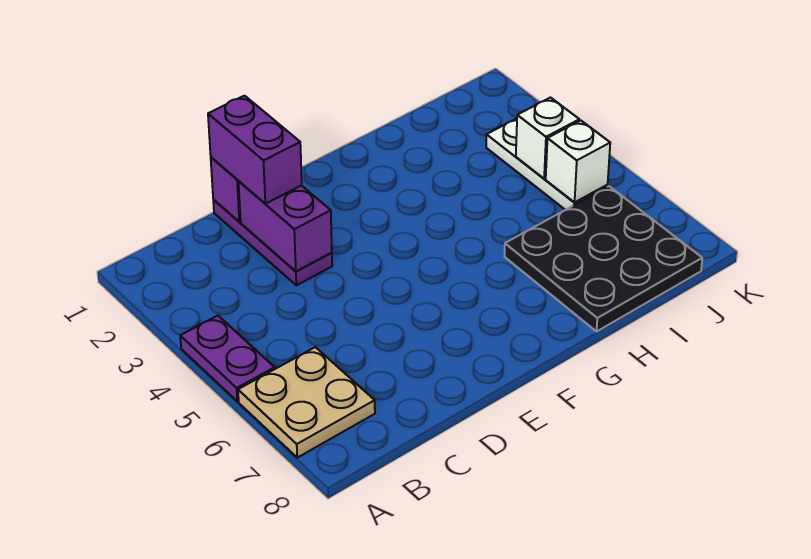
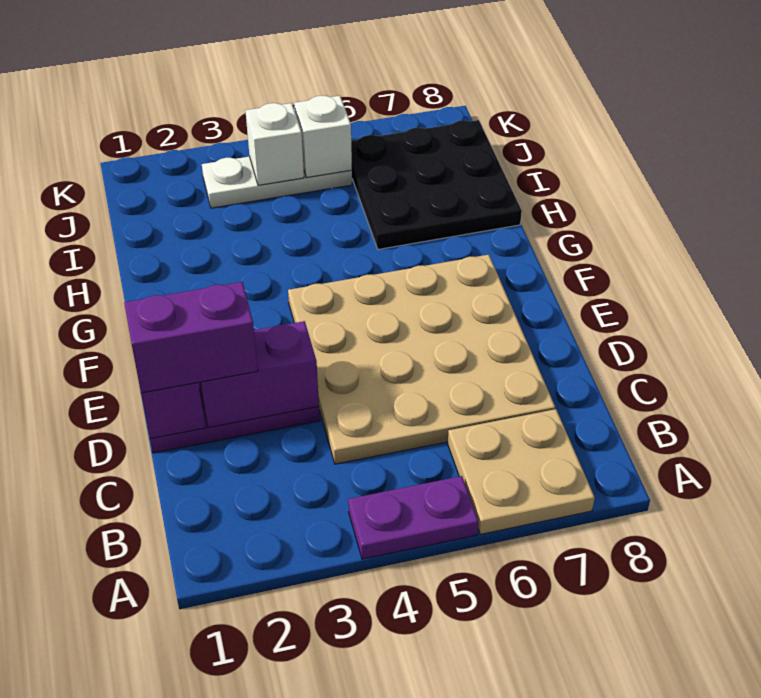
none -> tan 4x4 plate [288,255,555,464]

